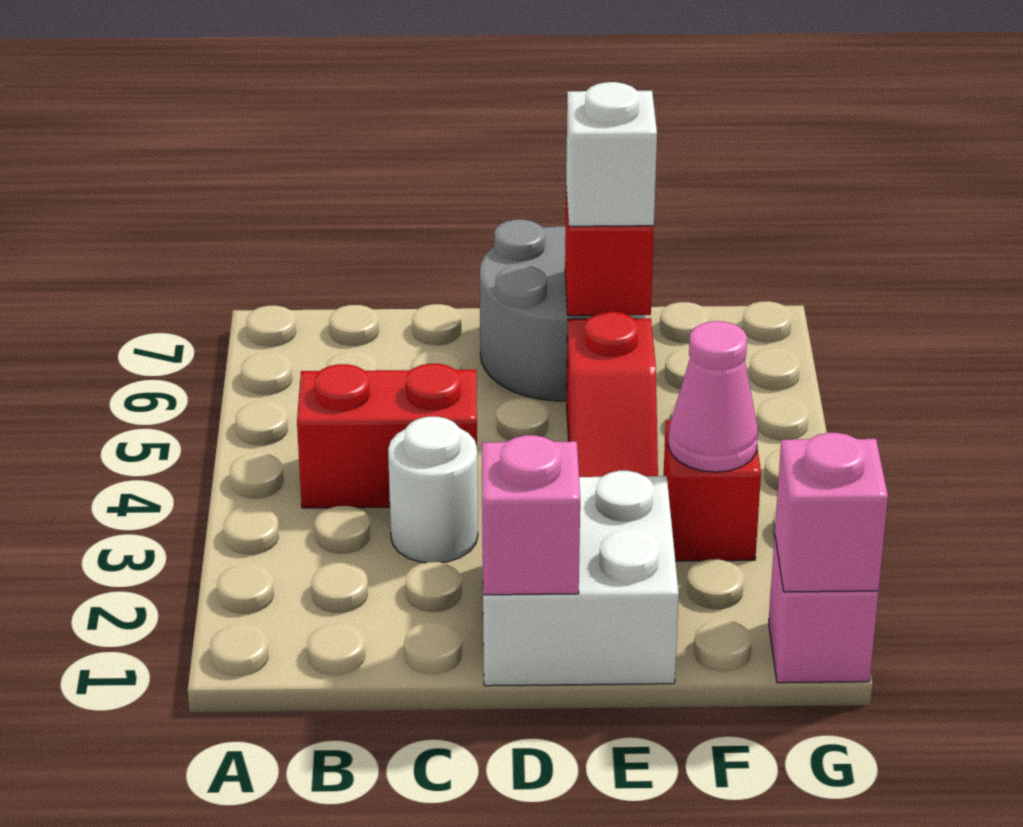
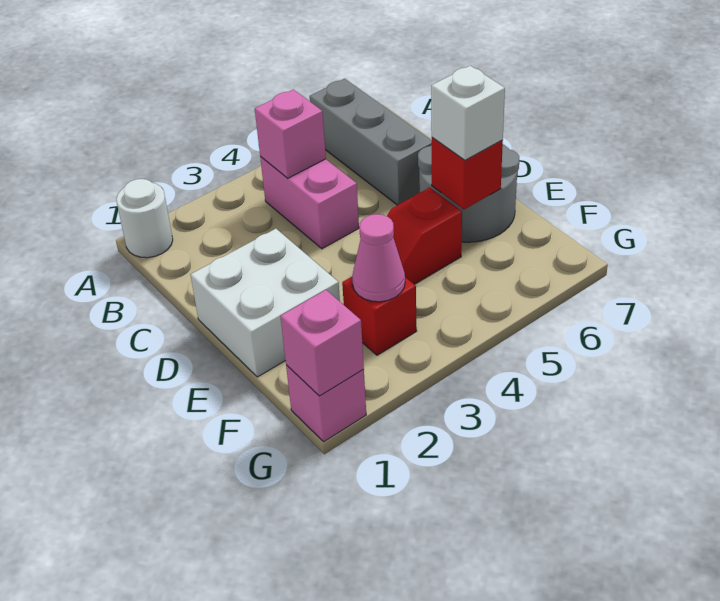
none -> grey 1x3 brick [310,79,432,205]
red 1x2 brick [297,364,477,508] -> pink 1x2 brick [260,157,359,249]
white 1x1 round brick [388,417,478,563] -> white 1x1 round brick moved to [116,179,173,258]
pink 1x1 brick [482,435,580,595] -> pink 1x1 brick moved to [255,90,326,178]

